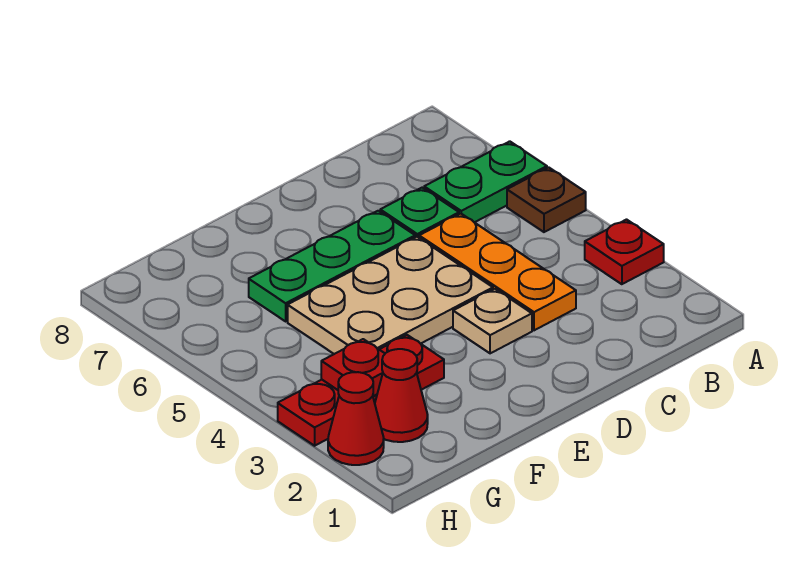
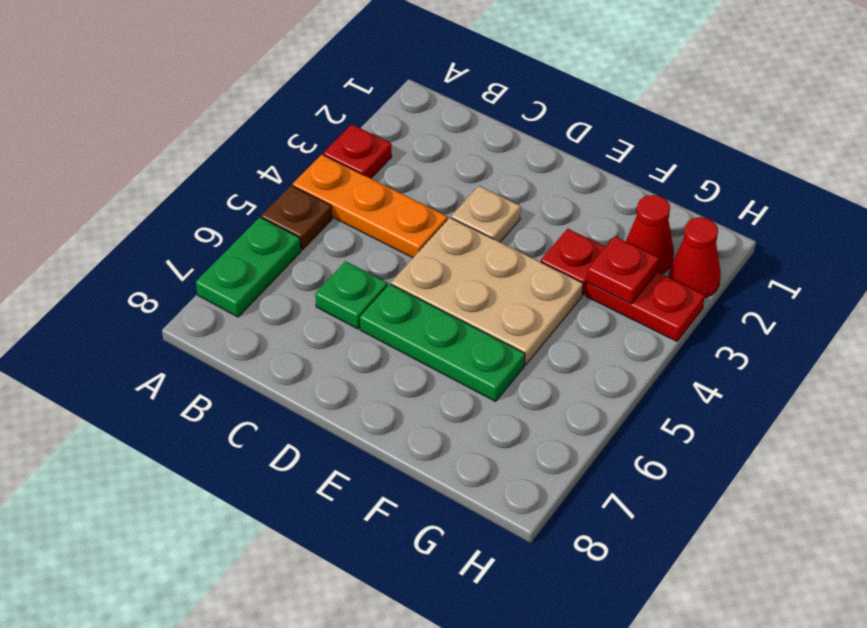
green 1x2 plate [424,141,547,222] -> green 1x2 plate turned to [196,217,301,317]
orange 1x3 plate [419,214,576,330] -> orange 1x3 plate turned to [293,155,448,258]

